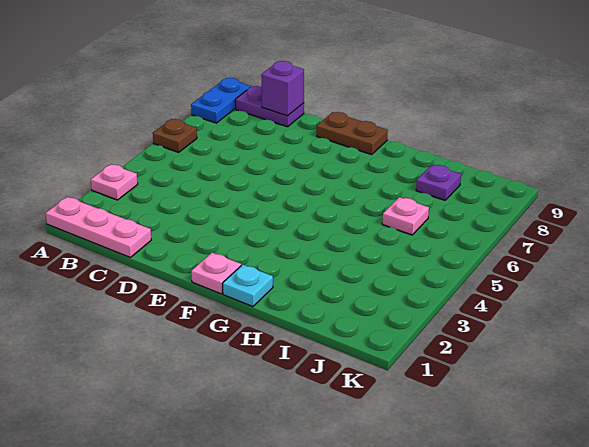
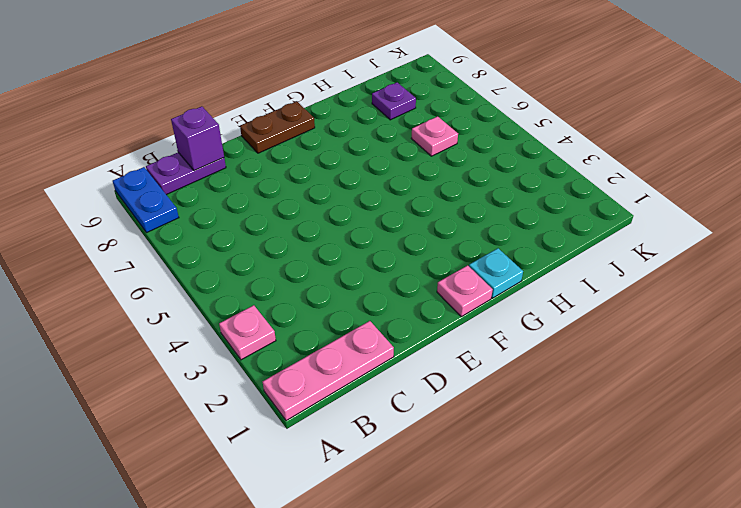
brown 1x1 plate [153,119,197,152] -> none

